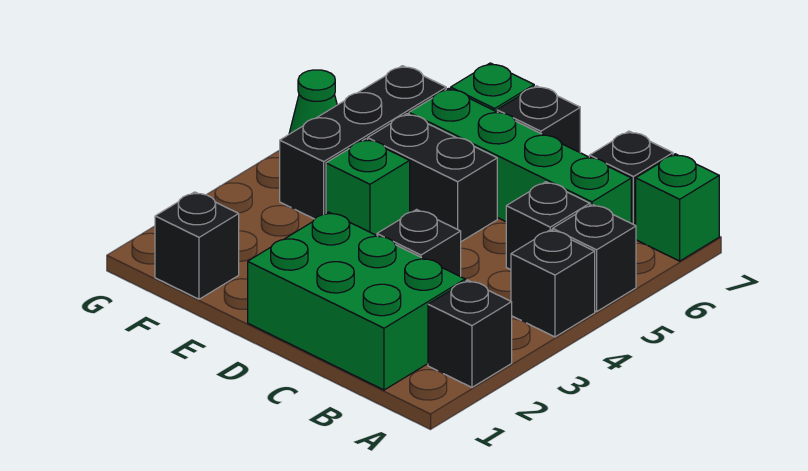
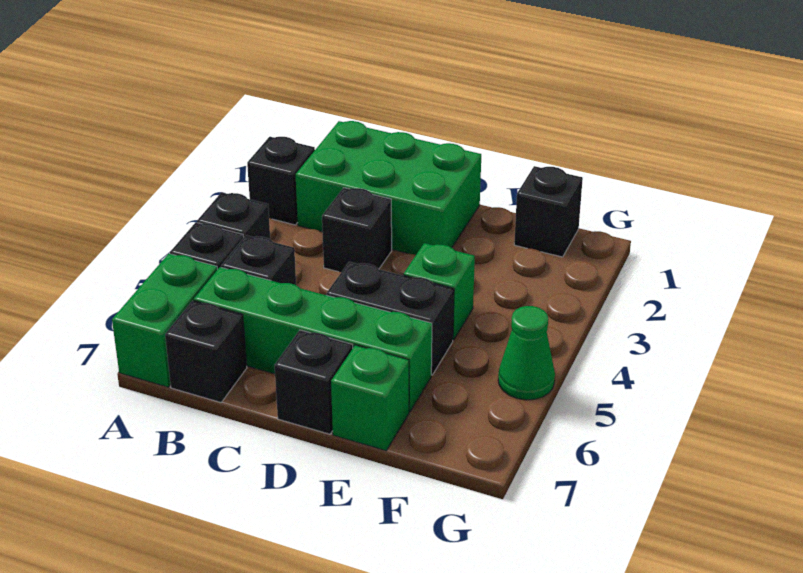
green 1x1 brick [636,154,719,261] -> green 1x2 brick [112,254,217,387]
black 1x3 brick [280,66,446,219] -> none

